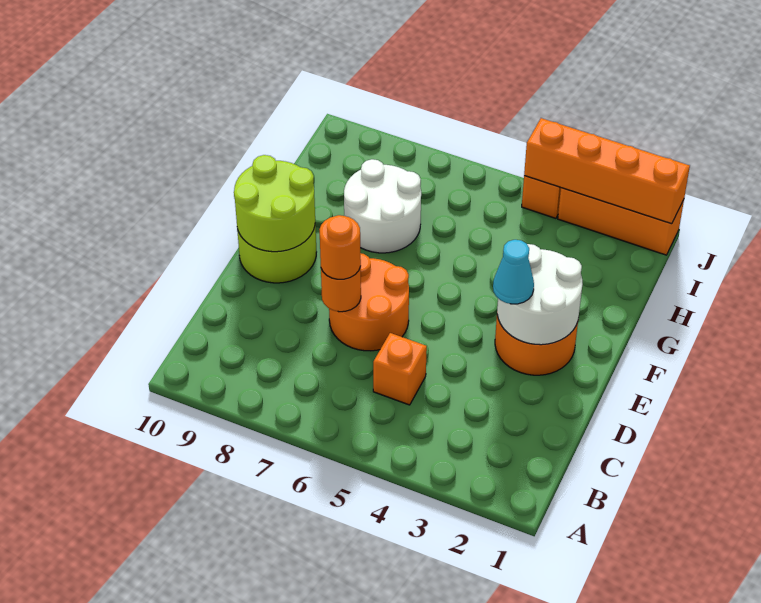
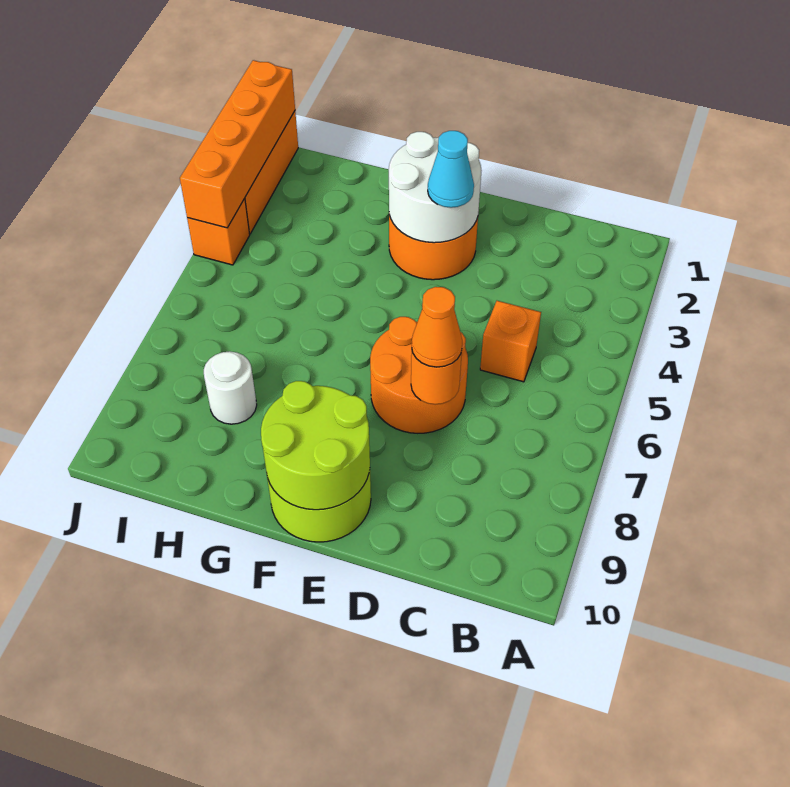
orange 1x1 round brick [319,215,361,279] -> orange 1x1 cone [412,287,462,367]
white 2x2 round brick [344,159,421,253] -> white 1x1 round brick [204,351,257,424]

